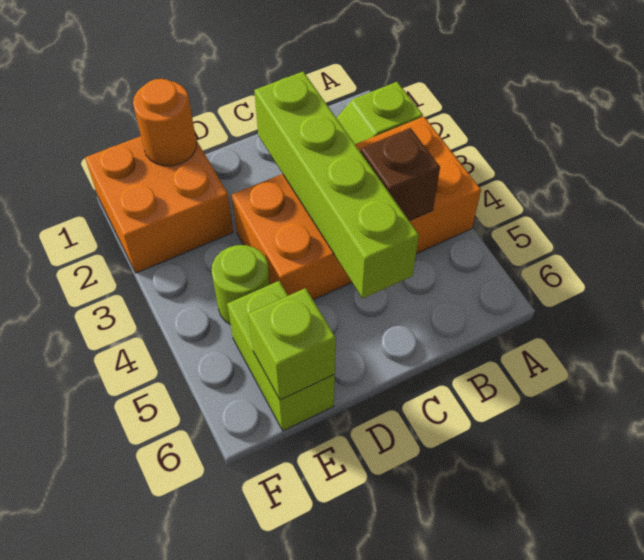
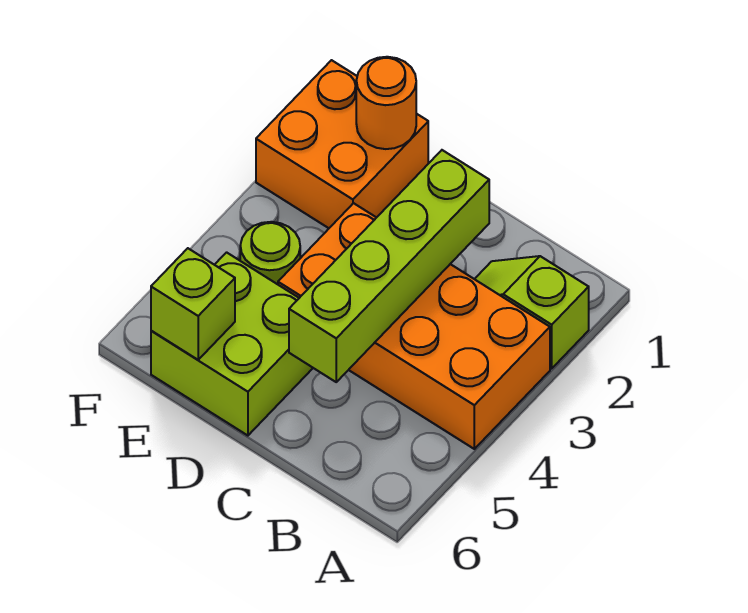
brown 1x1 brick [361,128,440,221] -> none
lime 1x2 brick [227,281,335,431] -> lime 2x2 brick [151,252,313,436]

